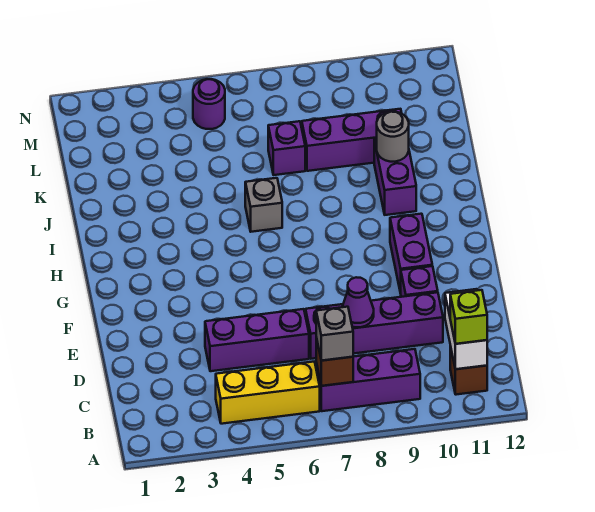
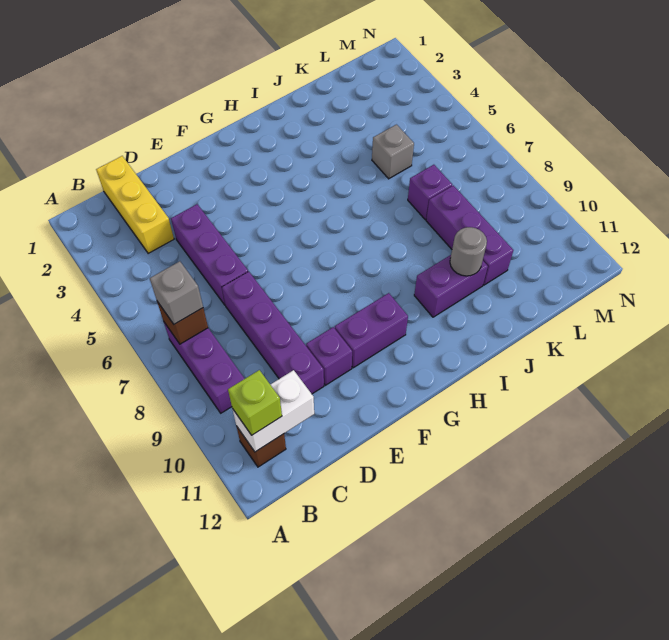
yellow 1x3 brick [216,362,320,424] -> yellow 1x3 brick moved to [96,156,174,254]
purple 1x1 cone [342,277,374,327] -> none
grey 1x1 brick [245,178,282,232] -> grey 1x1 brick moved to [372,125,414,179]
purple 1x1 round brick [193,79,225,129] -> none

